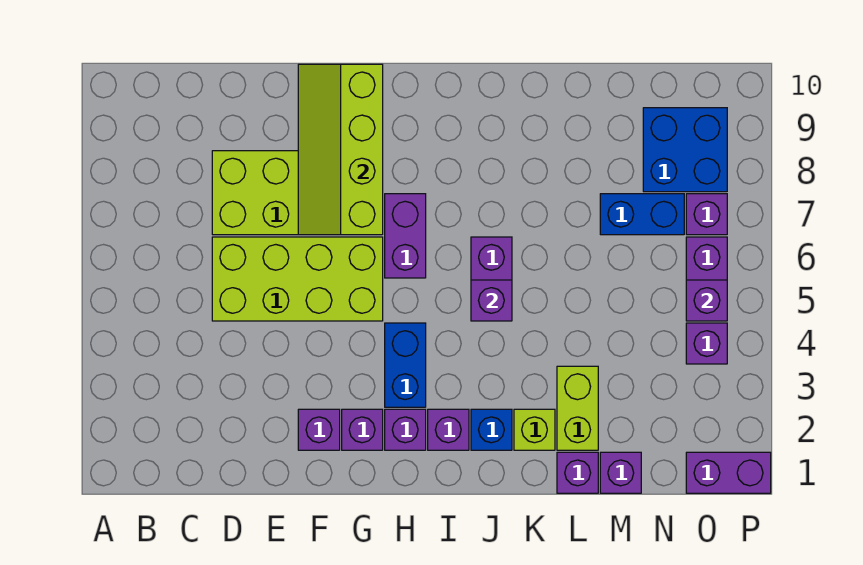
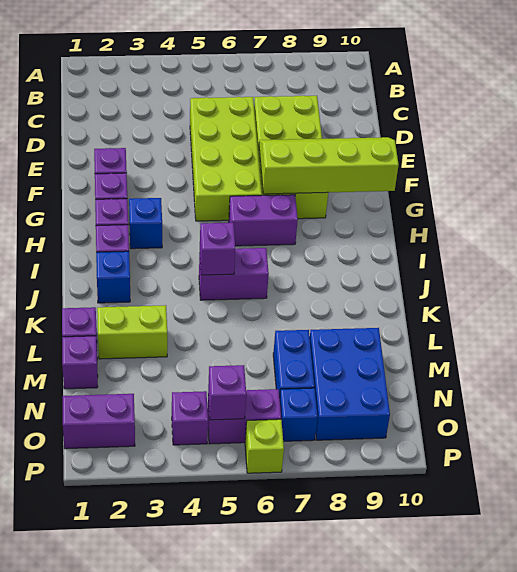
blue 1x2 brick [385,323,426,407] -> blue 1x1 brick [129,198,162,249]
lime 1x1 brick [514,409,555,450] -> lime 1x1 brick moved to [245,419,284,473]
blue 2x2 brick [643,108,727,192] -> blue 2x3 brick [310,328,390,440]
purple 1x2 brick [686,452,771,493] -> purple 1x2 brick turned to [63,394,135,449]
purple 1x1 brick [686,194,727,235] -> blue 1x1 brick [280,388,318,441]

